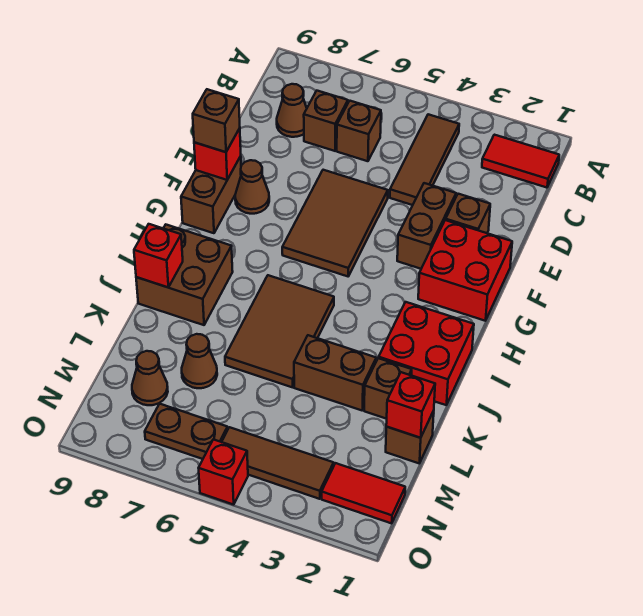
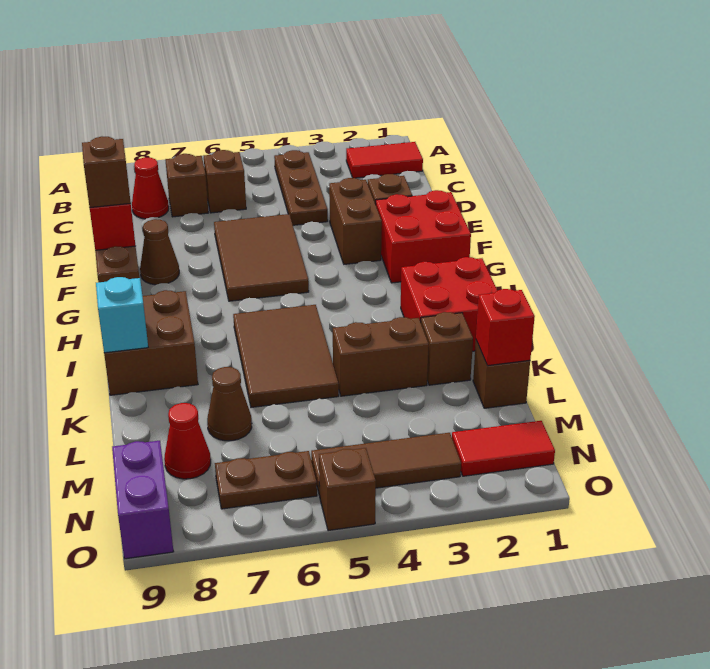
brown 1x3 tile [390,114,459,205] -> brown 1x3 plate [274,150,328,225]
brown 1x1 cone [277,84,307,137] -> red 1x1 cone [132,157,169,219]
red 1x1 brick [134,224,183,287] -> cyan 1x1 brick [96,277,148,353]
brown 1x1 cone [132,351,168,405] -> red 1x1 cone [164,403,211,479]
none -> purple 1x2 brick [112,441,174,559]
red 1x1 brick [199,439,248,505] -> brown 1x1 brick [319,448,376,531]

